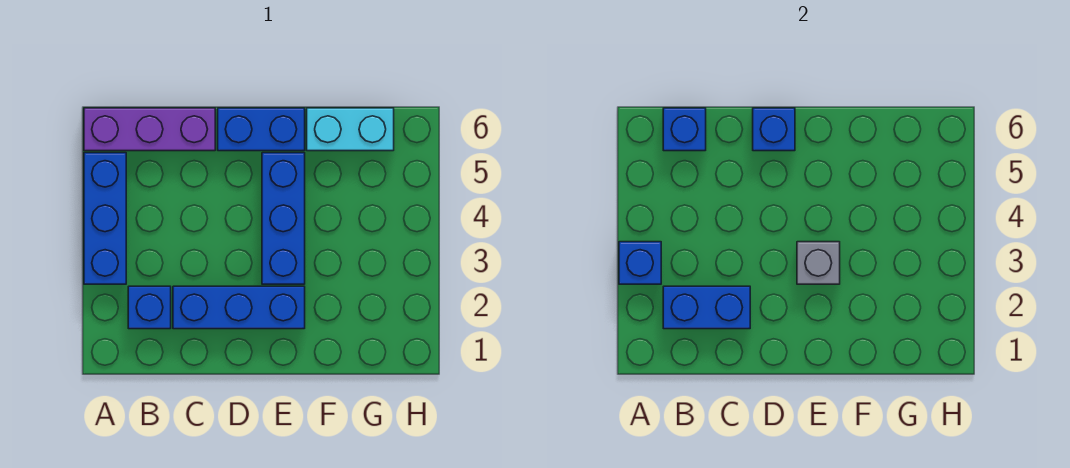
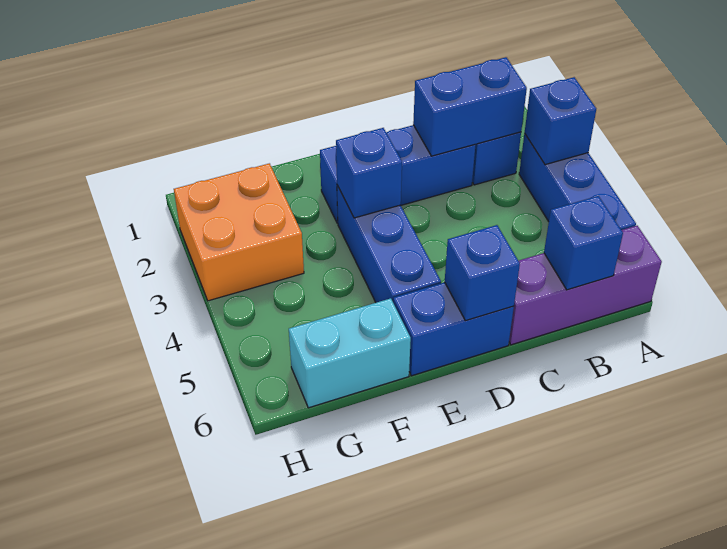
grey 1x1 brick [797,242,840,284] -> blue 1x1 brick [336,128,402,218]
none -> orange 2x2 brick [174,163,304,301]

